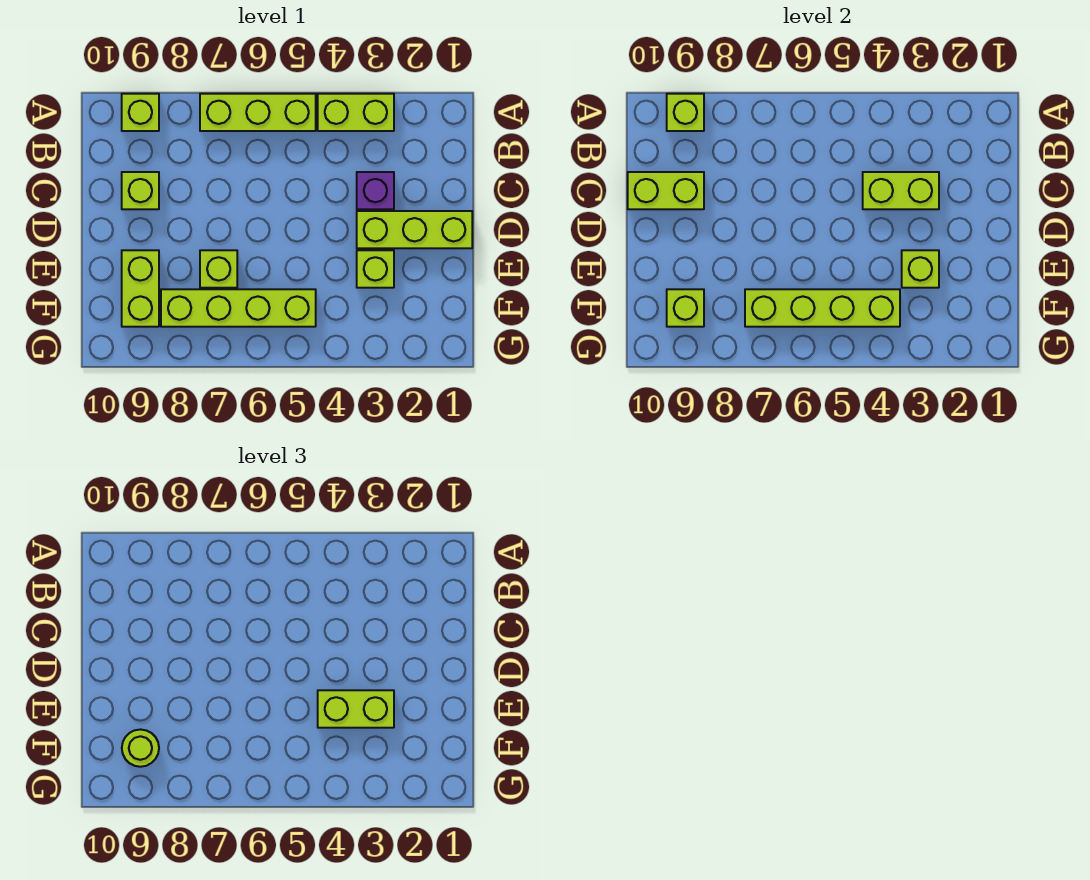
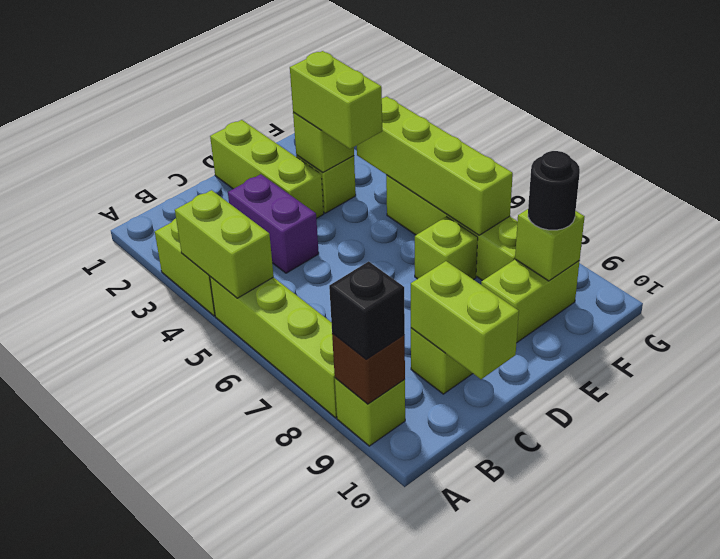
lime 1x3 brick [200,94,316,131] -> lime 1x4 brick [210,277,337,418]
lime 1x1 brick [667,94,704,131] -> brown 1x1 brick [332,333,405,404]
none -> black 1x1 brick [329,261,405,359]
purple 1x1 brick [357,172,394,209] -> purple 1x2 brick [228,174,319,273]
lime 1x2 brick [863,172,939,209] -> lime 1x2 brick moved to [175,190,274,298]
lime 1x1 round brick [122,730,159,767] -> black 1x1 round brick [528,151,580,230]

